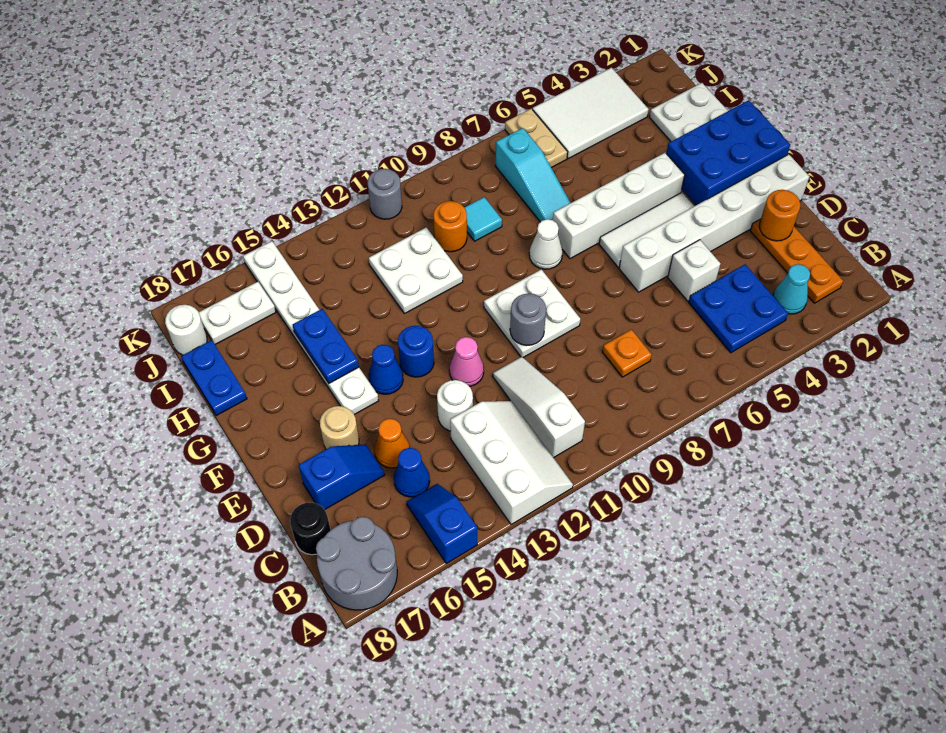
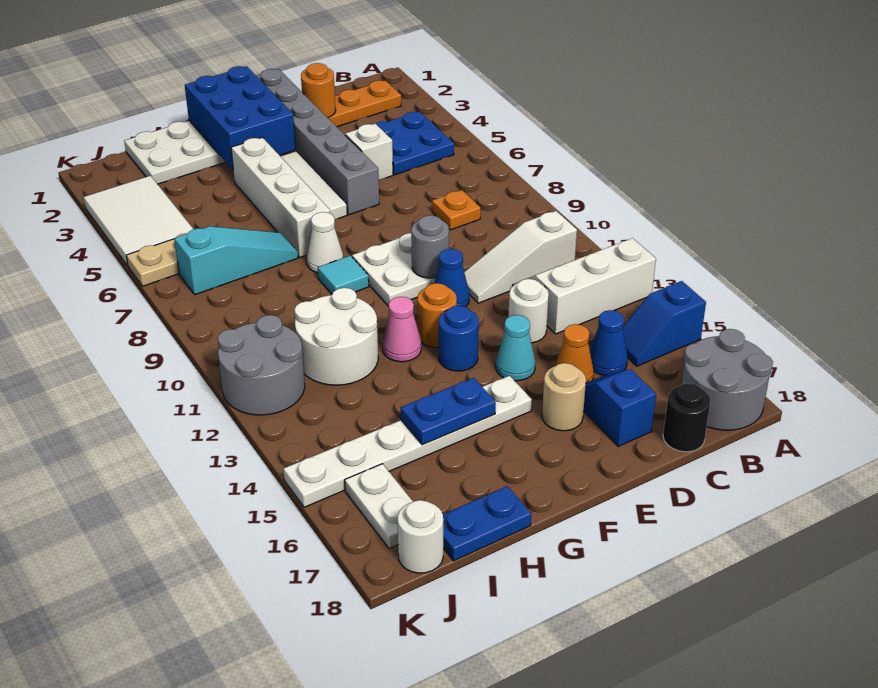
cyan 1x1 cone [773,264,810,314] -> cyan 1x1 cone moved to [496,315,535,381]
white 1x6 brick [619,154,809,292] -> grey 1x6 brick [257,69,379,215]
pink 1x1 cone [449,337,484,386] -> pink 1x1 cone moved to [382,297,421,362]
blue 1x1 cone [368,345,403,394] -> blue 1x1 cone moved to [434,249,469,307]
white 2x2 plate [369,227,463,313] -> white 2x2 round brick [294,288,378,385]
cyan 1x1 tile [464,197,502,241] -> cyan 1x1 tile moved to [318,256,369,294]
orange 1x1 round brick [433,201,467,252] -> orange 1x1 round brick moved to [417,283,457,348]
grey 1x1 round brick [368,169,402,219] -> grey 2x2 round brick [218,315,305,415]

